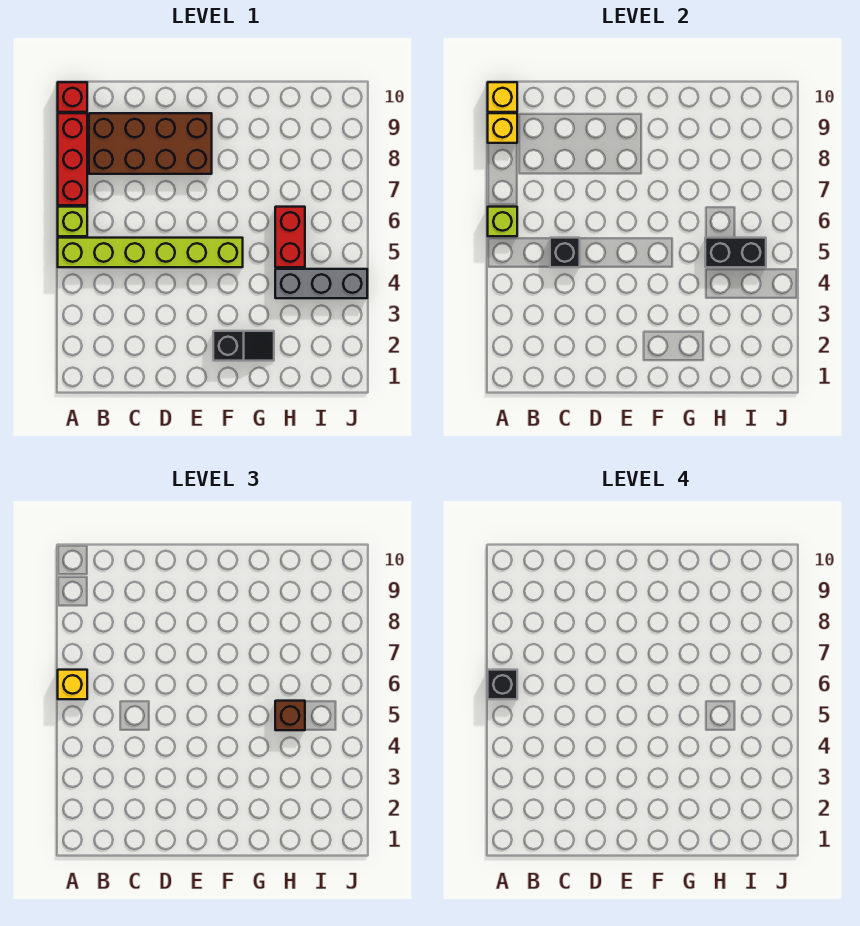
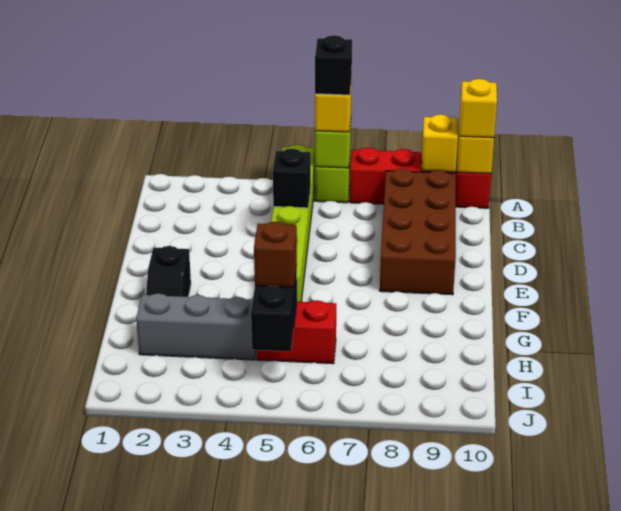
none -> yellow 1x1 brick [460,79,497,138]
grey 1x3 brick [275,269,367,298] -> grey 1x3 brick turned to [136,293,256,360]

